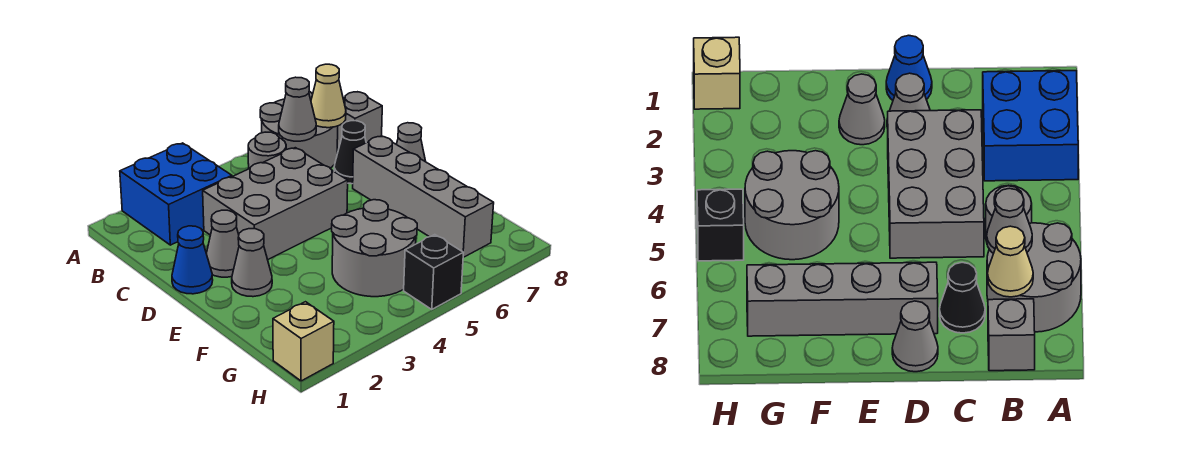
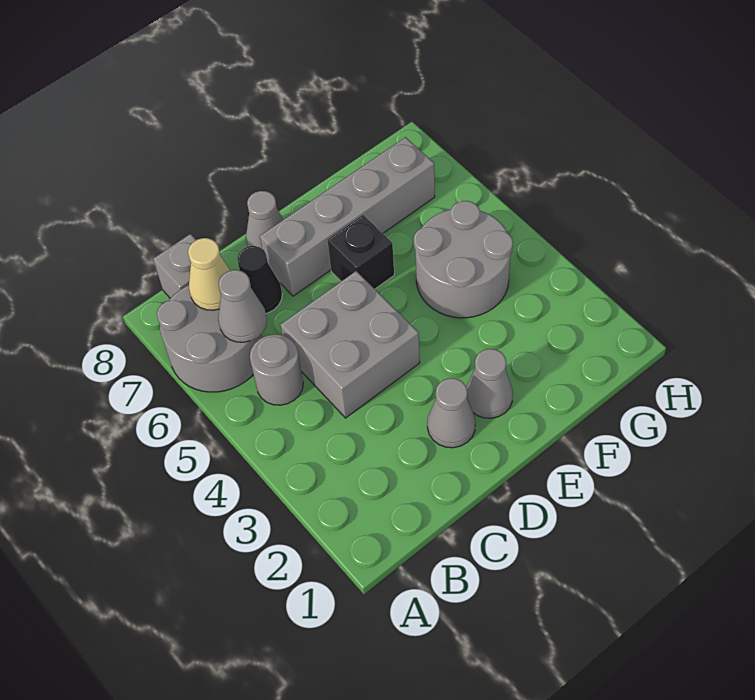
blue 2x2 brick [120,143,232,245] -> none
grey 2x3 brick [203,148,348,260] -> grey 2x2 brick [280,271,420,418]
blue 1x1 cone [172,226,213,294] -> none
tan 1x1 brick [273,302,334,381] -> none
black 1x1 brick [404,235,463,309] -> black 1x1 brick moved to [327,215,394,289]

